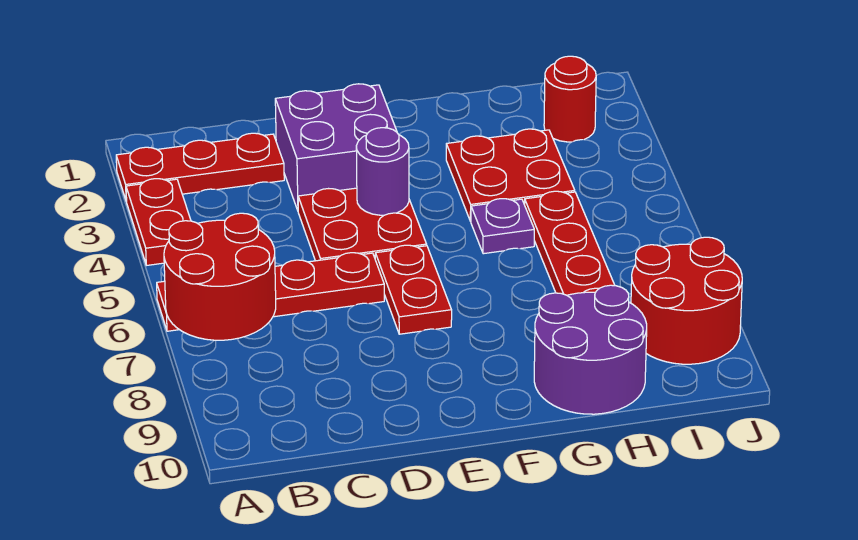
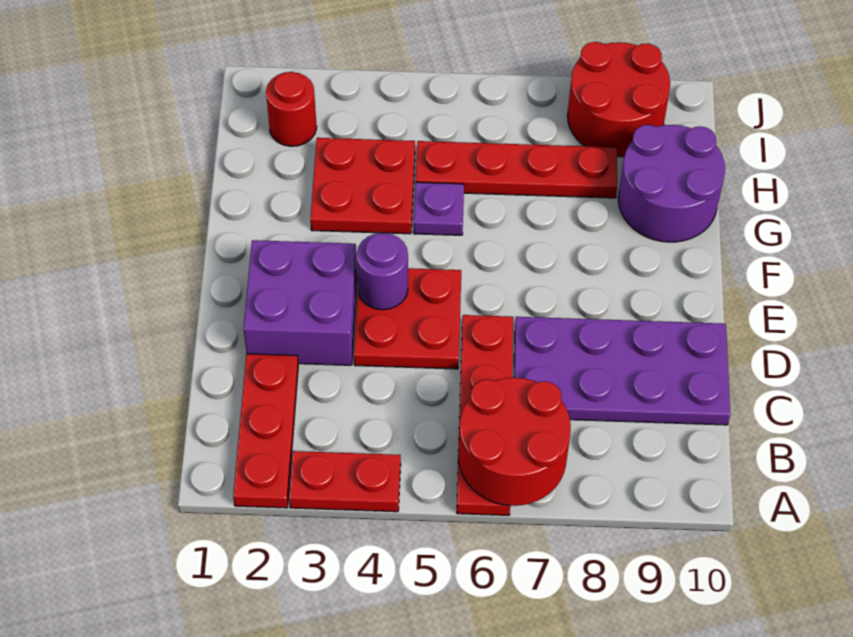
none -> purple 2x4 plate [514,317,730,425]
red 1x2 plate [375,245,452,334] -> none

